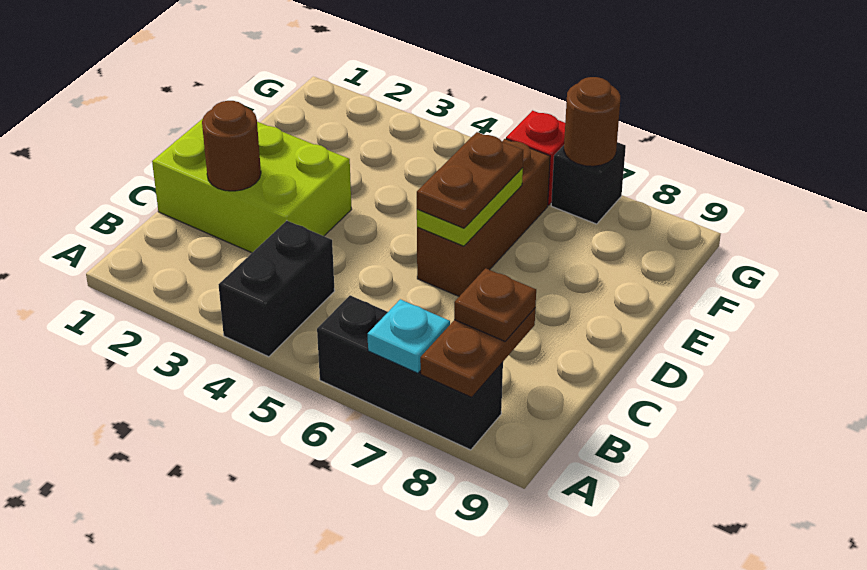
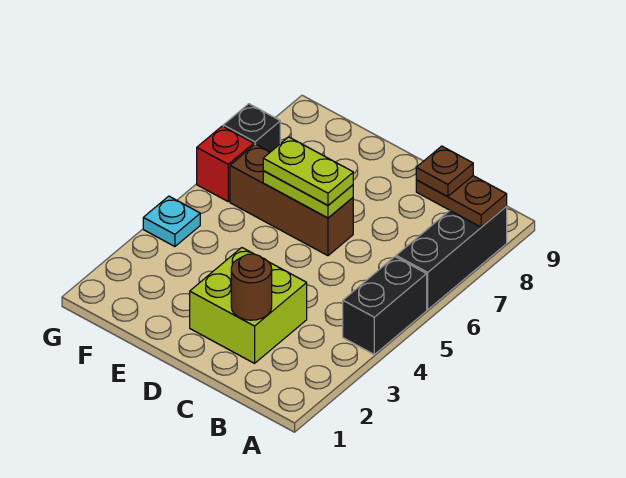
black 1x2 brick [219,221,335,357] -> black 1x2 brick turned to [343,257,427,354]
cyan 1x1 plate [368,299,450,373] -> cyan 1x1 plate moved to [143,196,200,246]
lime 2x3 brick [152,119,352,253] -> lime 2x2 brick [190,248,307,363]
brown 1x2 plate [417,132,523,228] -> lime 1x2 plate [263,137,353,205]
brown 1x1 round brick [564,77,620,166] -> none

